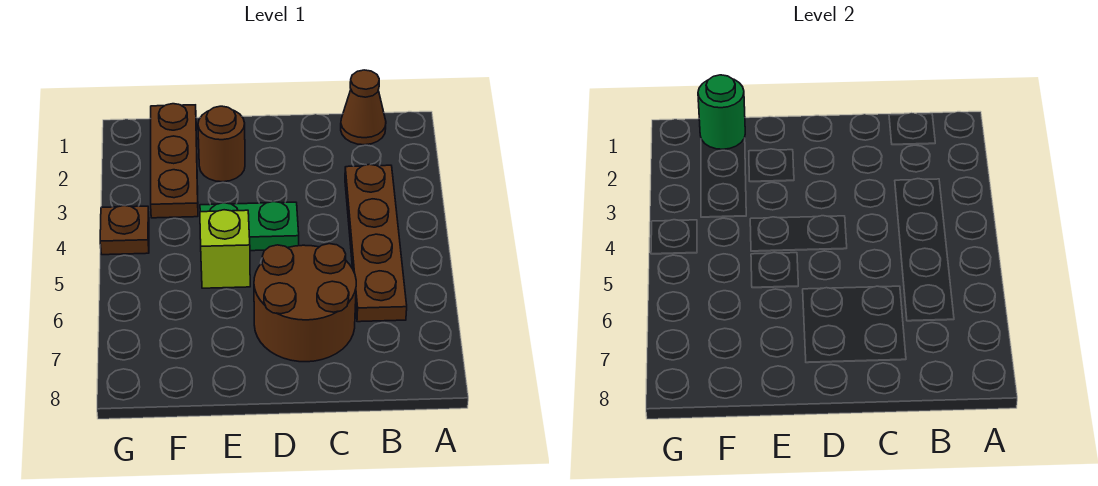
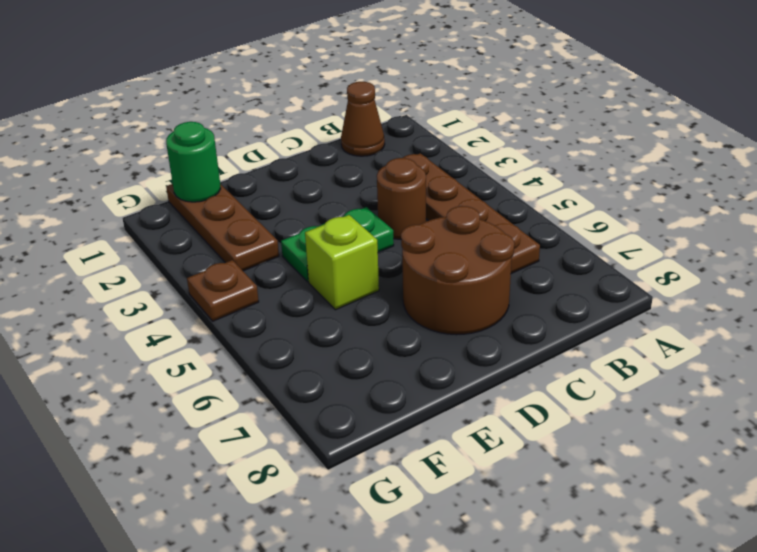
brown 1x1 round brick [198,106,245,182] -> brown 1x1 round brick moved to [377,158,426,239]

